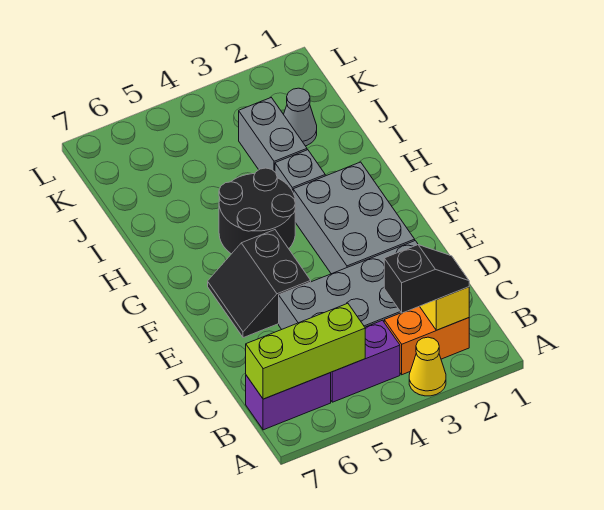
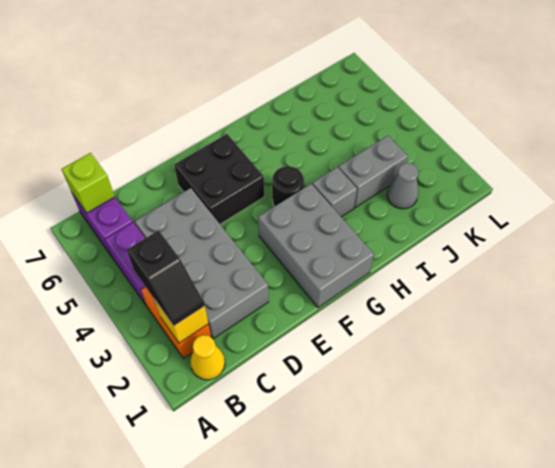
yellow 1x1 cone [409,337,446,396] -> yellow 1x1 cone moved to [190,335,225,380]
lime 1x3 brick [246,303,365,399] -> lime 1x1 brick [62,153,115,213]
grey 2x3 brick [293,162,415,274] -> grey 2x3 brick turned to [258,184,374,308]
black 2x2 slope [208,230,311,338] -> black 2x2 brick [174,134,264,224]
black 2x2 round brick [219,168,295,254] -> black 1x1 round brick [272,166,304,206]

